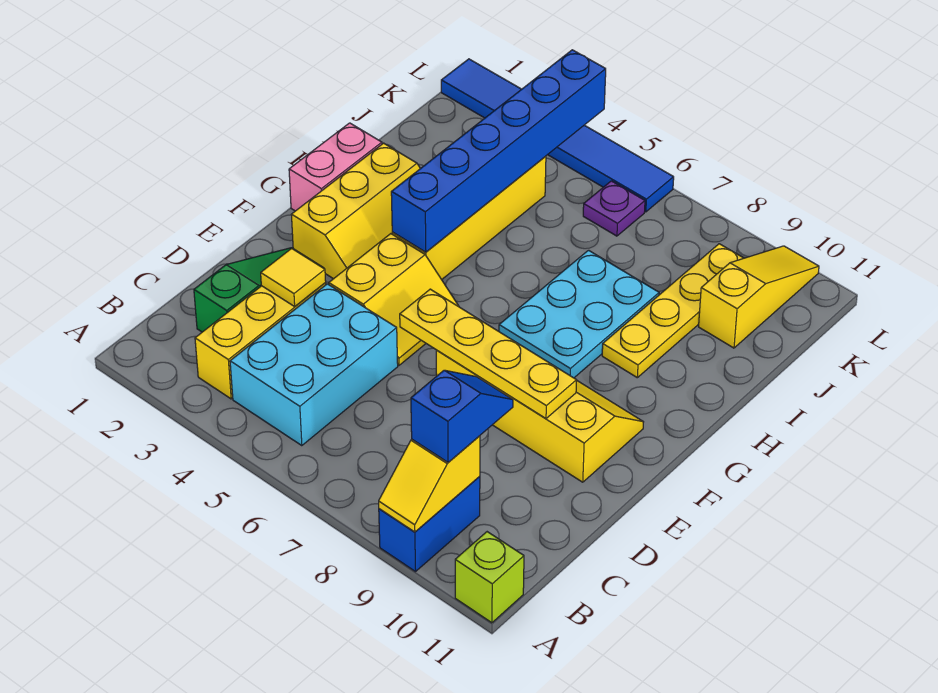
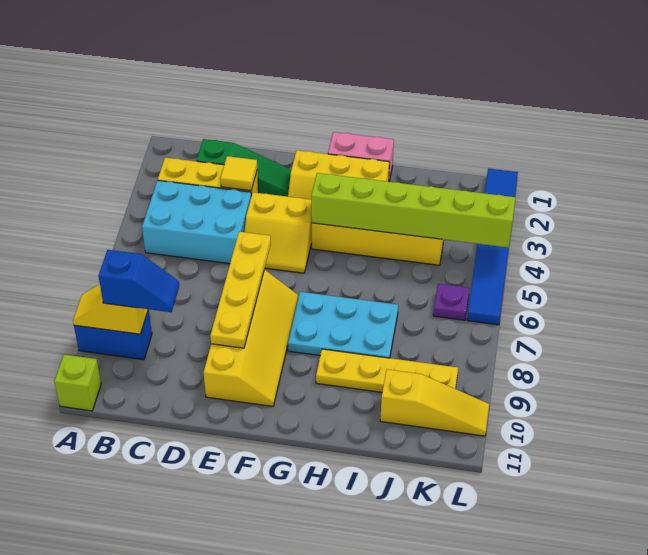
blue 1x6 brick [391,50,606,252] -> lime 1x6 brick [311,173,516,248]

